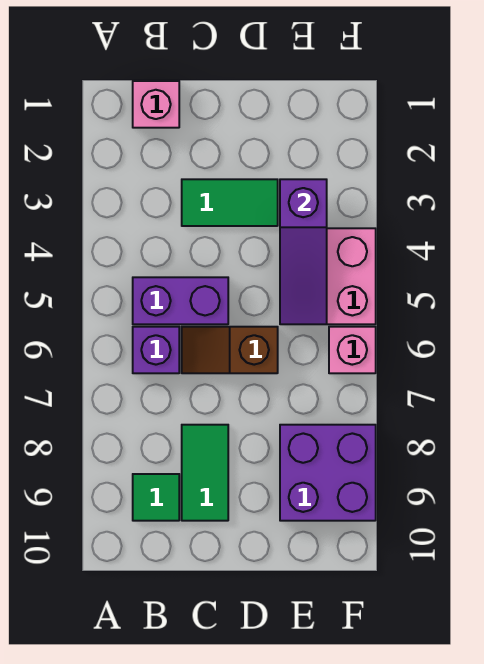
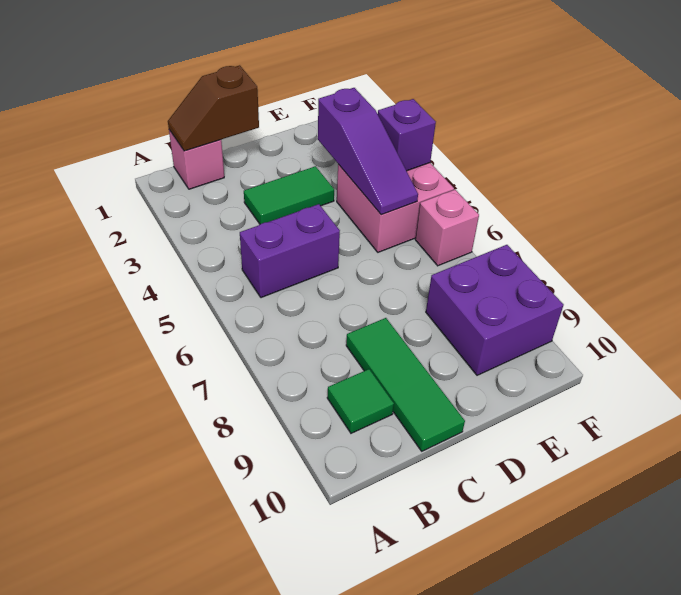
purple 1x1 brick [133,327,179,373] -> purple 1x1 brick moved to [378,99,436,171]
brown 1x2 slope [182,327,278,373] -> brown 1x2 slope moved to [168,65,259,151]
green 1x2 tile [182,425,228,521] -> green 1x3 tile [346,318,465,451]

